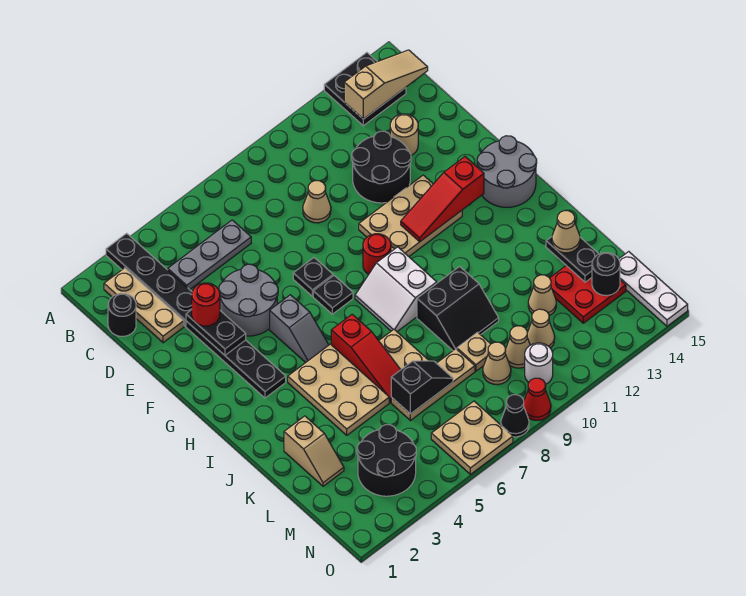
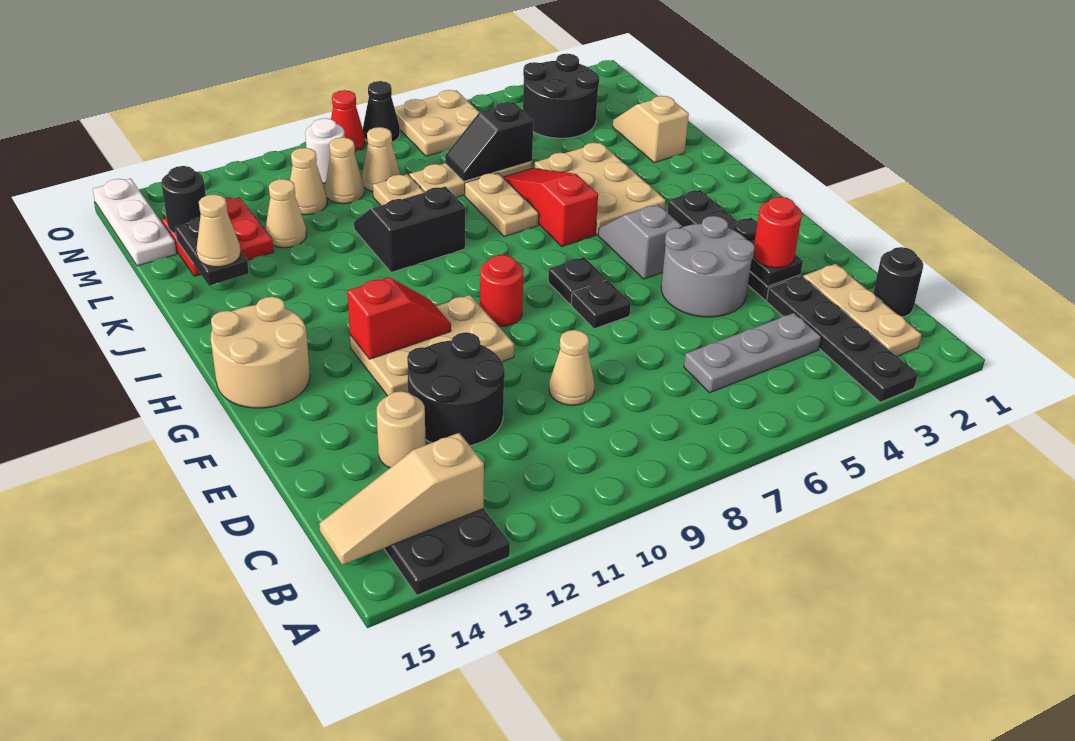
red 1x3 slope [401,157,484,242] -> red 1x2 slope [347,277,451,359]
grey 2x2 round brick [477,136,537,207] -> tan 2x2 round brick [211,297,310,408]
white 2x2 slope [355,247,437,331] -> none

